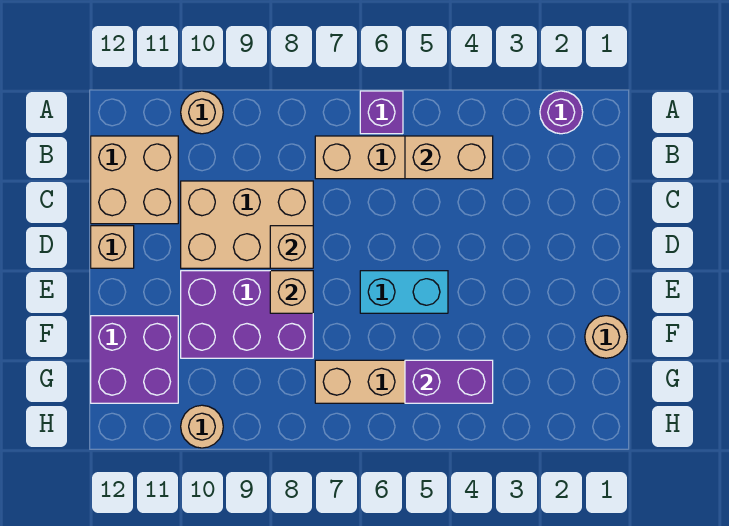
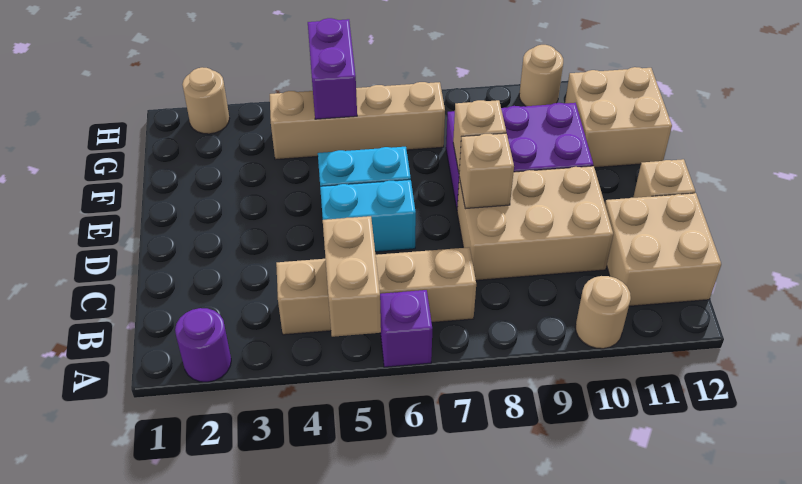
tan 1x2 brick [405,136,493,179] -> tan 1x2 brick turned to [323,216,381,337]
none -> cyan 1x2 brick [320,180,416,252]
tan 1x1 round brick [585,316,627,358] -> tan 1x1 round brick moved to [182,67,229,134]
purple 2x2 brick [91,316,178,403] -> tan 2x2 brick [565,67,672,168]
purple 1x2 brick [405,360,493,403] -> purple 1x2 brick turned to [308,18,357,119]

